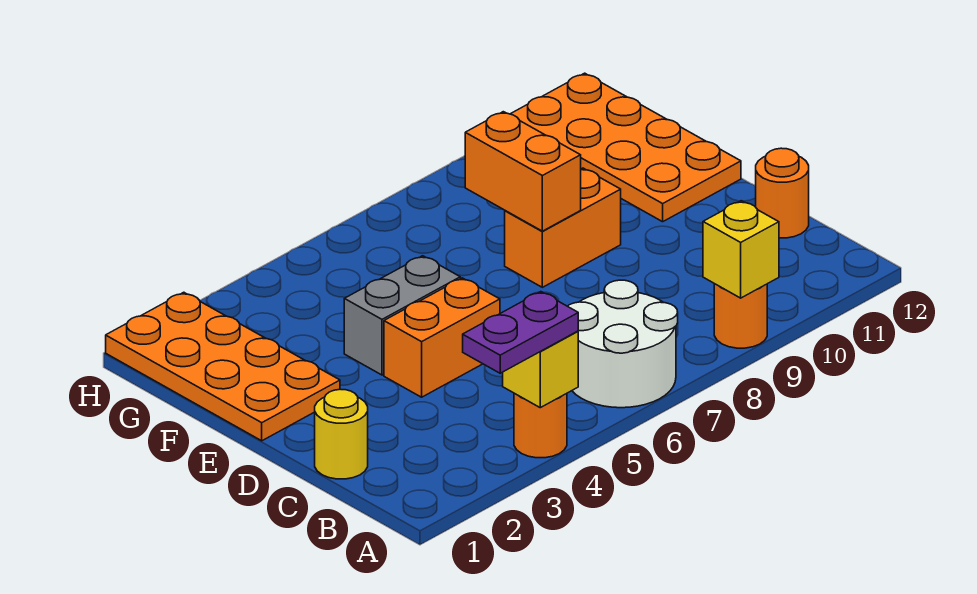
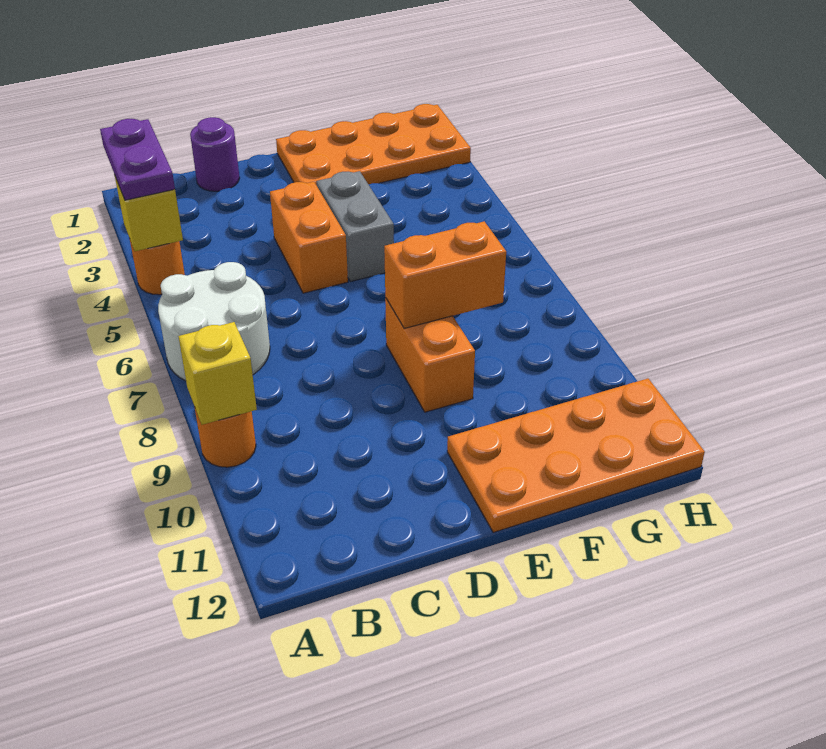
yellow 1x1 round brick [315,389,368,479] -> purple 1x1 round brick [190,117,240,191]
orange 1x1 round brick [756,148,809,238] -> none

